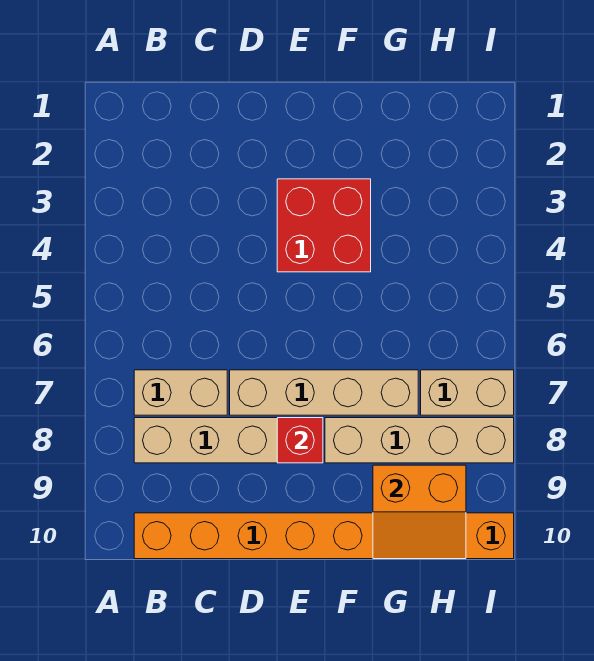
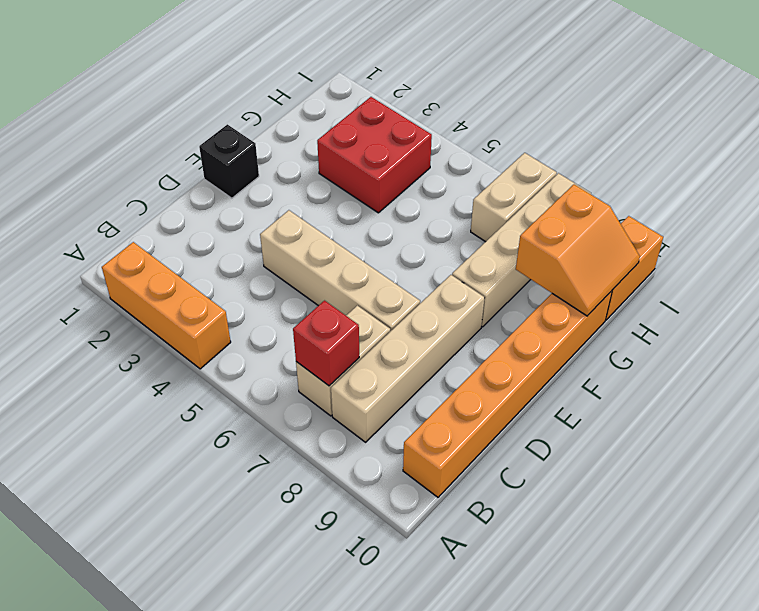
none -> orange 1x3 brick [102,242,231,369]
tan 1x4 brick [230,370,418,415] -> tan 1x4 brick turned to [260,210,420,331]
none -> black 1x1 brick [199,124,259,198]
red 2x2 brick [277,179,371,272] -> red 2x2 brick moved to [317,97,432,213]
red 1x1 brick [277,418,323,463] -> red 1x1 brick moved to [293,301,359,386]

